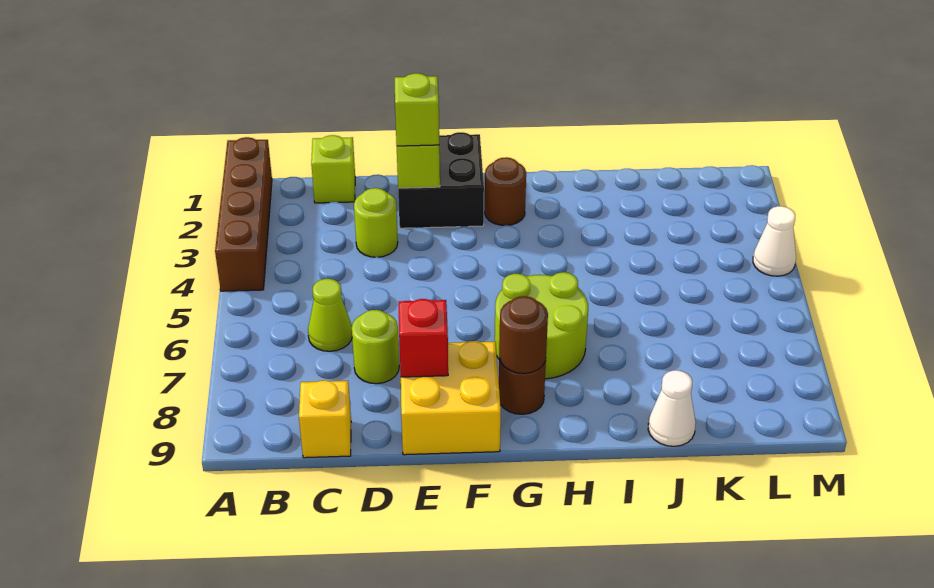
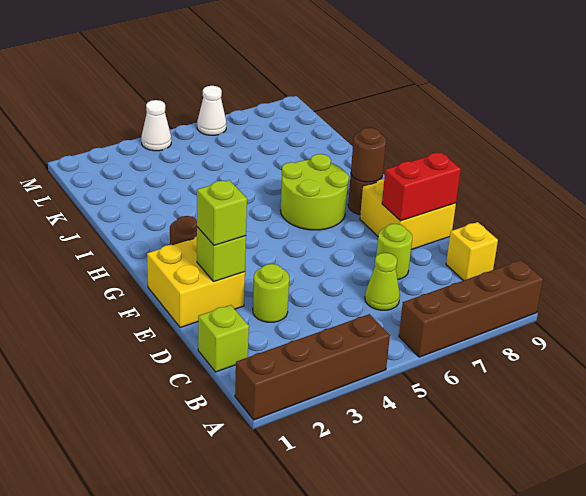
none -> brown 1x4 brick [399,260,543,357]
black 2x2 brick [398,132,484,228] -> yellow 2x2 brick [147,236,245,328]
red 1x1 brick [399,299,448,377] -> red 1x2 brick [382,152,461,221]
white 1x1 cone [648,370,696,446] -> white 1x1 cone moved to [197,86,226,135]

